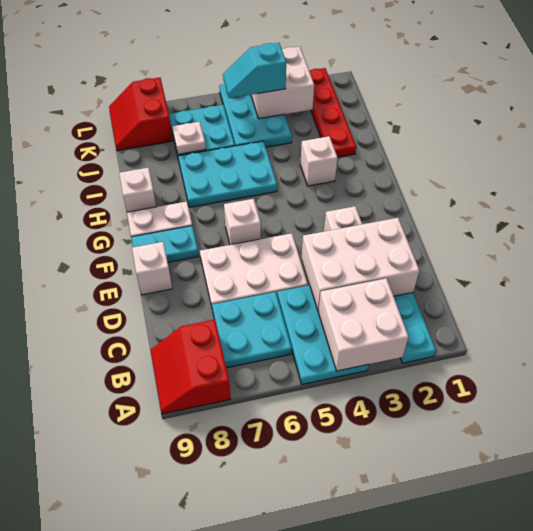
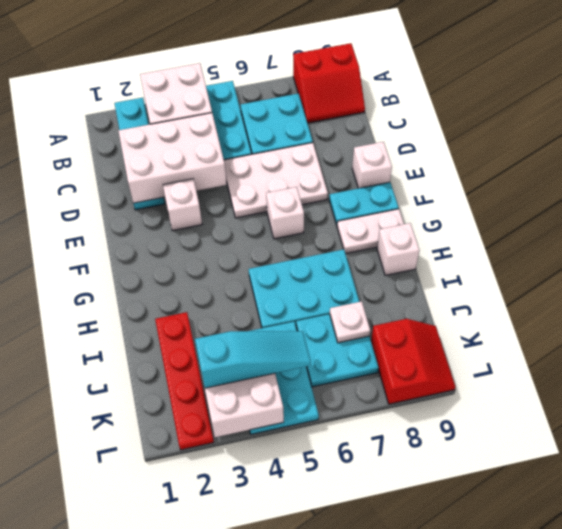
red 2x2 slope [151,320,231,414] -> red 2x2 slope turned to [293,43,365,123]
white 1x1 brick [300,136,338,186] -> none
cyan 1x2 slope [223,43,286,98] -> cyan 1x3 slope [195,331,311,388]

